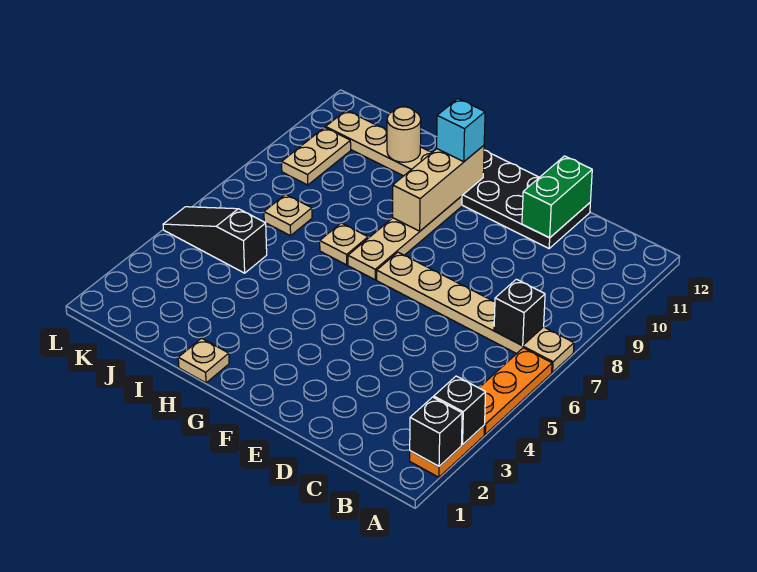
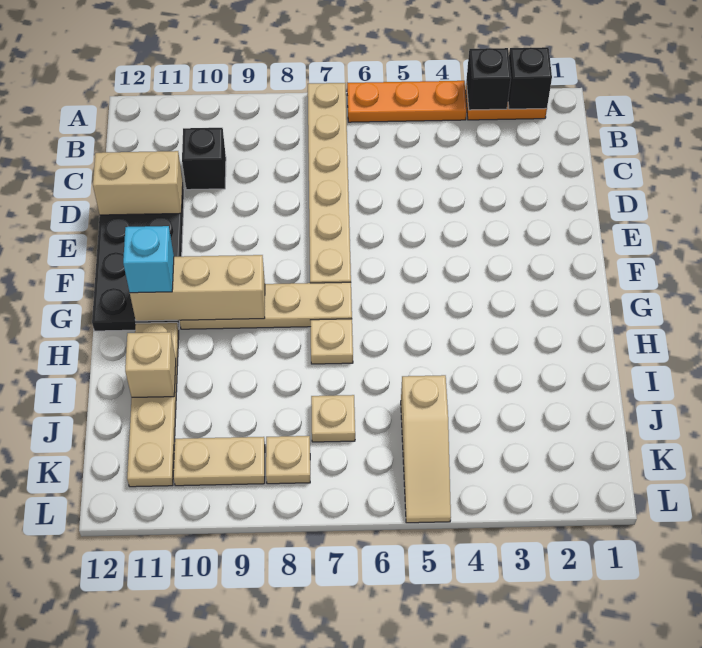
black 1x1 brick [494,279,545,346] -> black 1x1 brick moved to [182,128,226,190]
green 1x2 brick [522,156,592,238] -> tan 1x2 brick [93,151,183,215]
tan 1x1 plate [178,338,229,383] -> tan 1x1 plate moved to [266,436,310,484]
tan 1x1 round brick [387,107,421,162] -> tan 1x1 brick [125,332,176,397]
black 1x3 slope [163,207,267,273] -> tan 1x3 slope [401,375,451,523]

